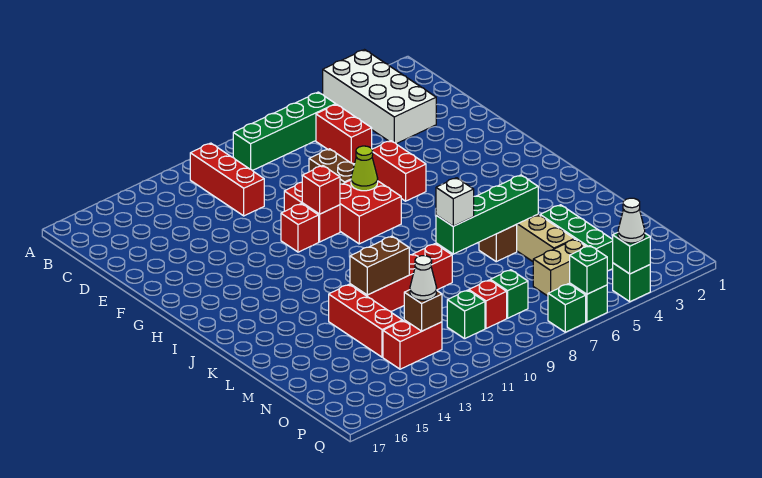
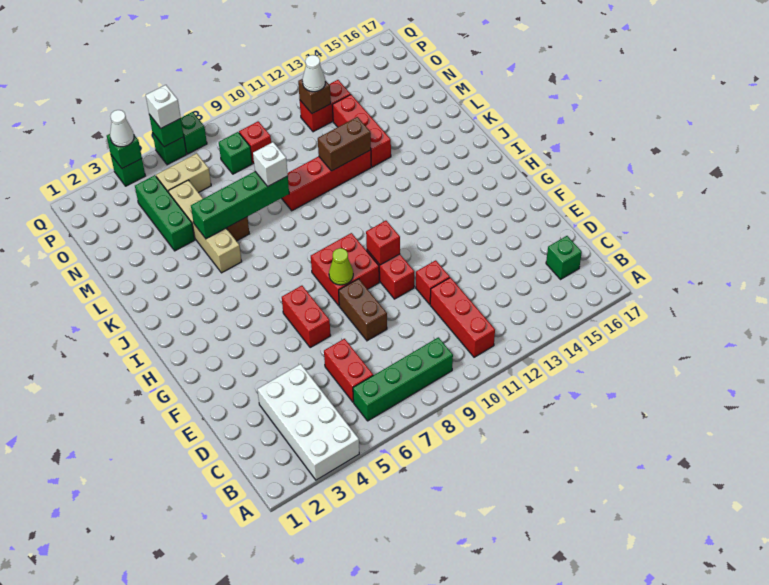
red 1x1 brick [281,204,319,252] -> red 1x1 brick moved to [416,260,450,304]
green 1x1 brick [447,290,485,339] -> green 1x1 brick moved to [546,236,582,279]
none -> white 1x1 brick [146,85,181,128]

